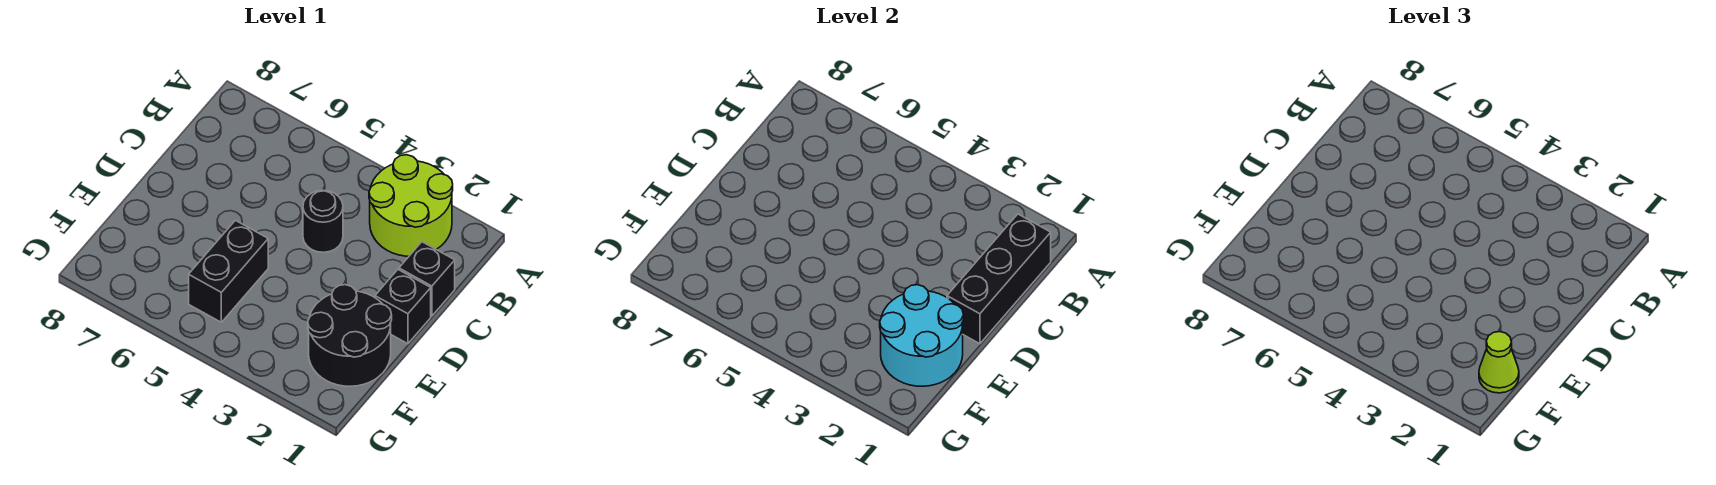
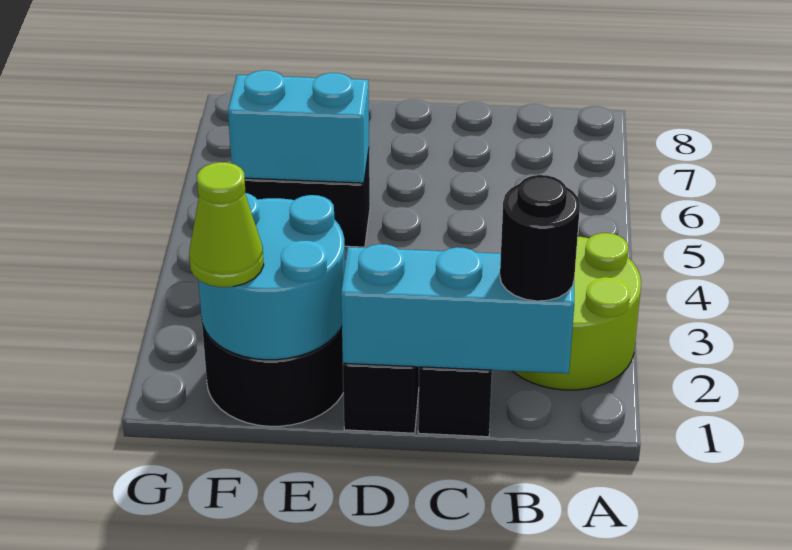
black 1x3 brick [947,214,1051,344] -> cyan 1x3 brick [341,244,574,374]
black 1x1 round brick [303,190,343,252] -> black 1x1 round brick moved to [500,175,580,301]
none -> cyan 1x2 brick [228,70,369,183]

